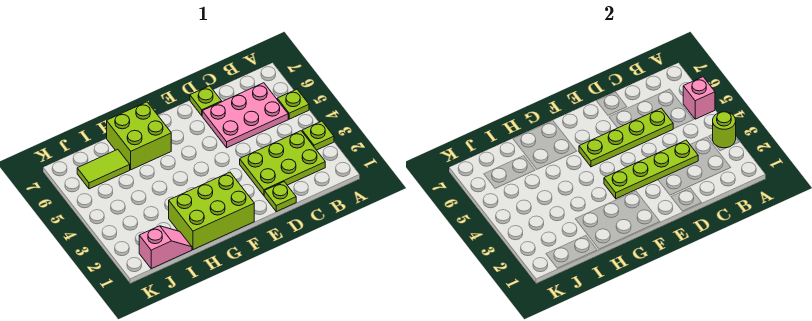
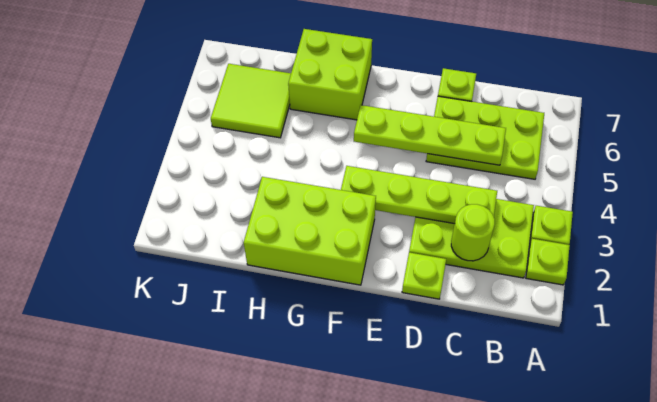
lime 1x1 round brick [713,112,736,148] -> lime 1x1 round brick moved to [451,204,495,261]
lime 1x1 plate [277,89,309,119] -> lime 1x1 plate moved to [526,239,570,285]
pink 1x1 brick [683,77,715,119] -> none
pink 2x3 plate [202,83,288,148] -> lime 2x3 plate [426,96,544,179]
pink 1x2 slope [139,226,192,269] -> none
lime 1x2 tile [77,149,130,189] -> lime 2x2 tile [211,64,291,138]

